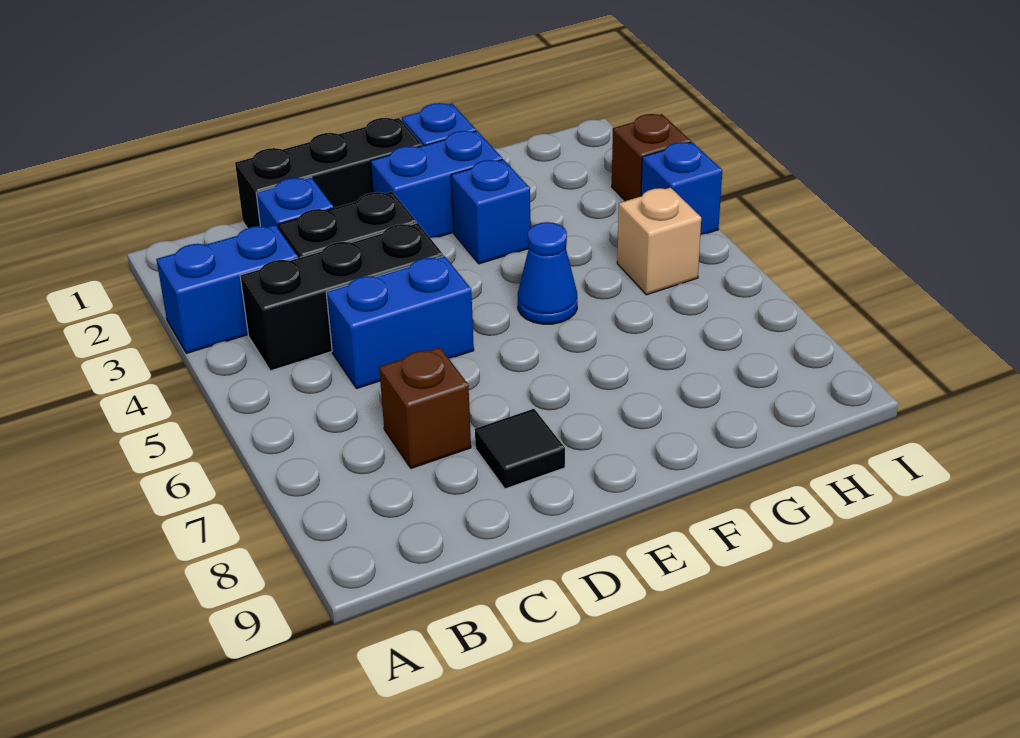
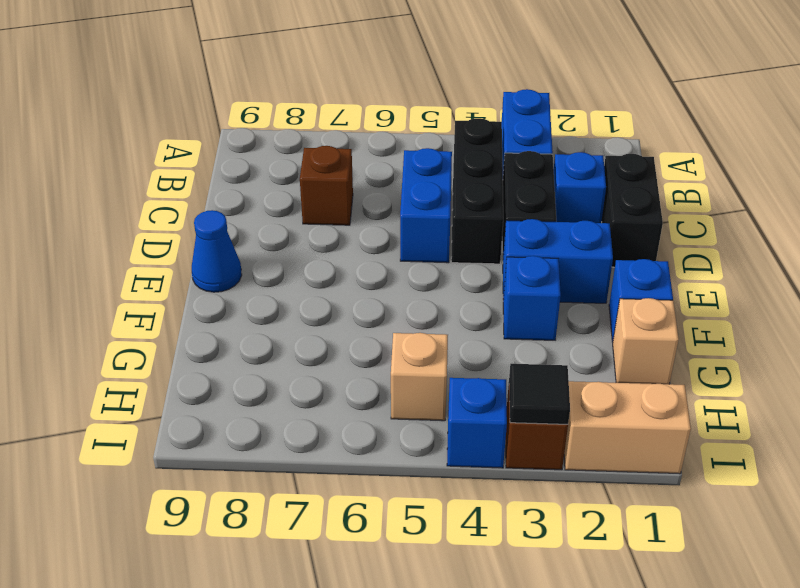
black 1x3 brick [235,118,422,228] -> black 1x2 brick [601,154,663,267]
black 1x1 tile [475,409,565,489] -> black 1x1 tile moved to [509,364,570,424]
blue 1x2 brick [371,131,502,238] -> blue 1x2 brick turned to [503,219,613,303]
blue 1x1 cone [518,222,577,324] -> blue 1x1 cone moved to [192,210,242,292]
none -> tan 1x1 brick [613,298,679,384]
none -> tan 1x2 brick [564,381,691,474]

